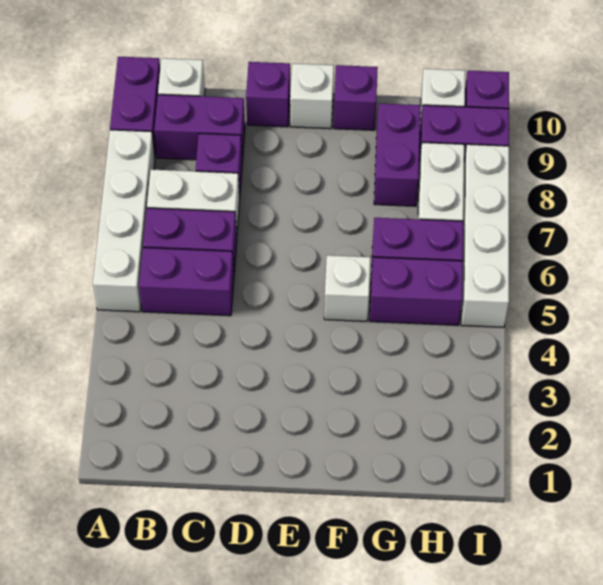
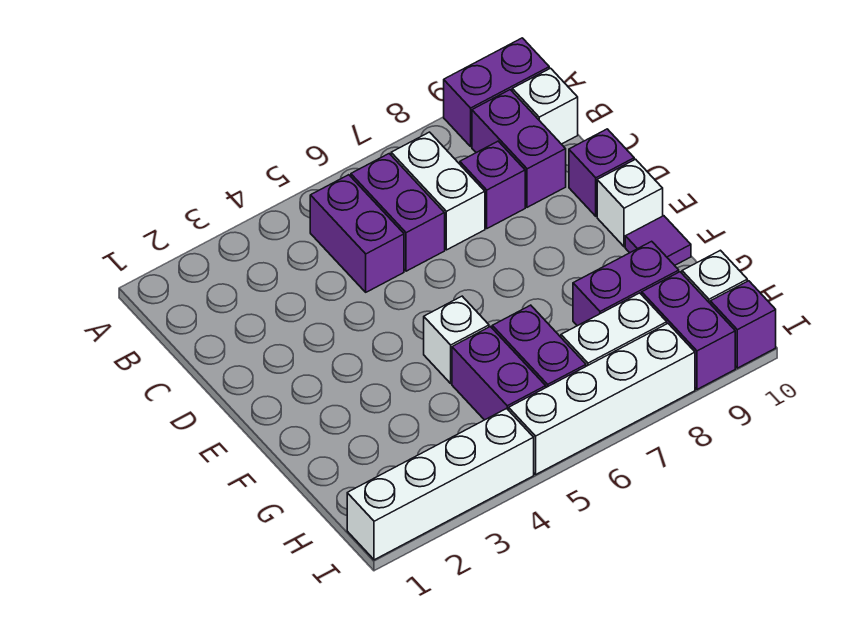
white 1x4 brick [93,130,155,312] -> white 1x4 brick moved to [347,409,534,560]
purple 1x1 brick [334,65,378,130] -> purple 1x1 tile [625,216,691,266]

